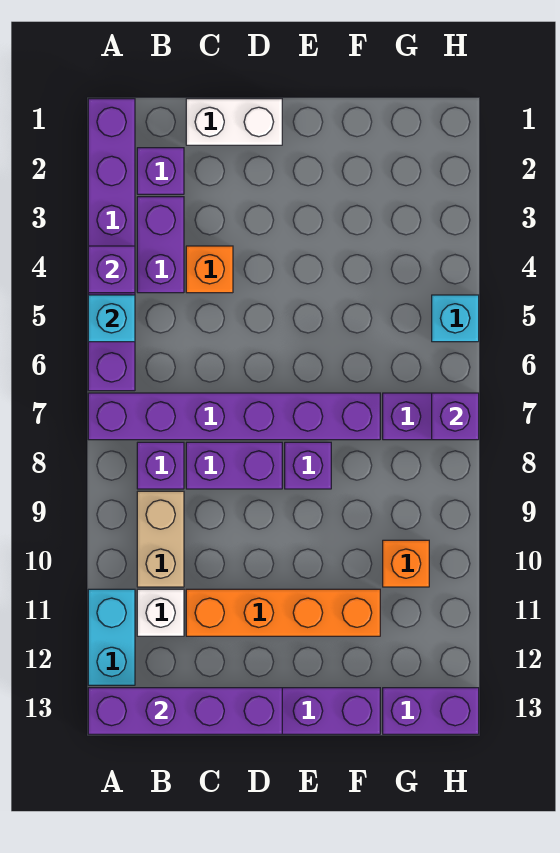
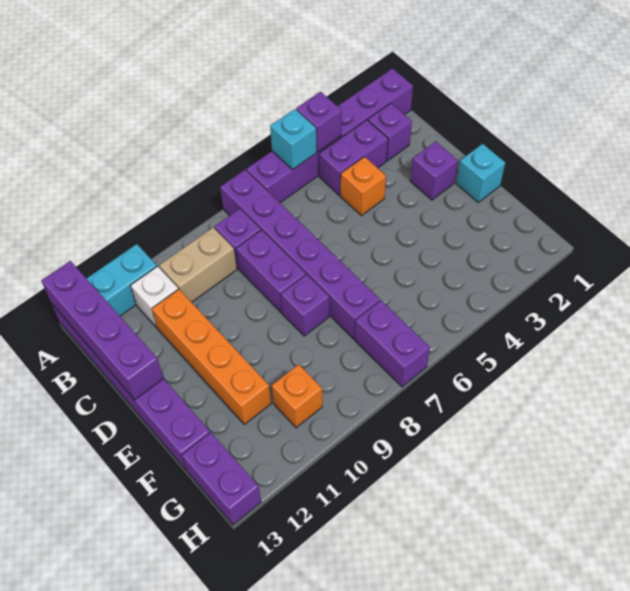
white 1x2 brick [186,99,282,145] -> none
cyan 1x1 brick [432,295,479,342] -> cyan 1x1 brick moved to [456,144,505,202]
purple 1x1 brick [432,393,479,440] -> purple 1x1 brick moved to [411,141,458,200]

